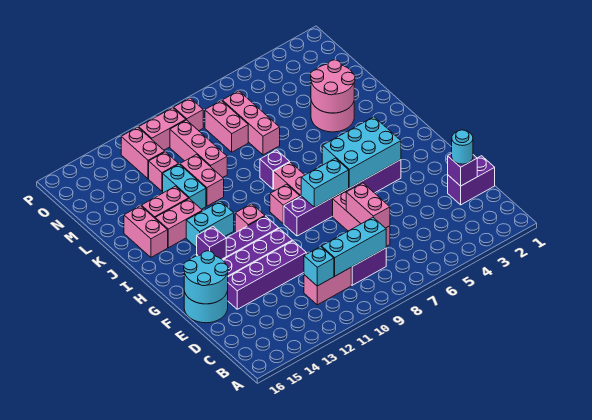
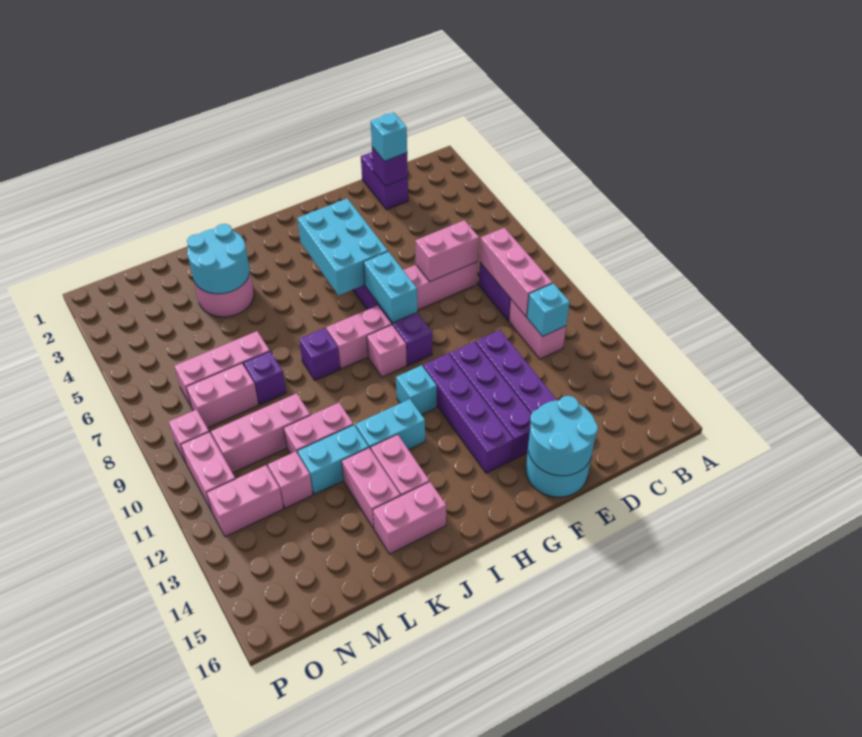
cyan 1x3 brick [322,218,386,276] -> pink 1x3 brick [480,228,552,317]
cyan 1x1 round brick [452,130,473,164] -> cyan 1x1 brick [371,112,407,161]
purple 1x1 brick [197,227,226,259] -> purple 1x1 brick moved to [244,351,286,405]
pink 1x1 brick [235,204,265,232] -> cyan 1x1 brick [396,365,437,415]
cyan 1x2 brick [186,201,234,248] -> cyan 1x2 brick turned to [356,399,425,450]
pink 2x2 round brick [311,60,355,113] -> cyan 2x2 round brick [187,224,250,294]

